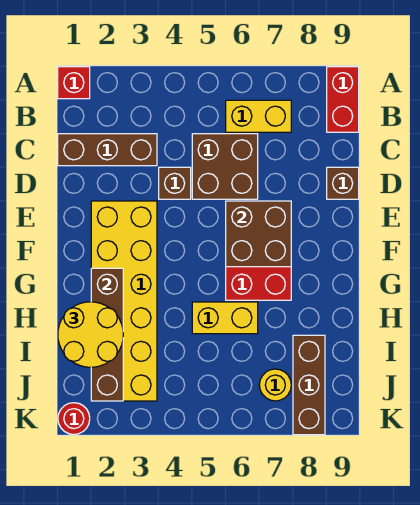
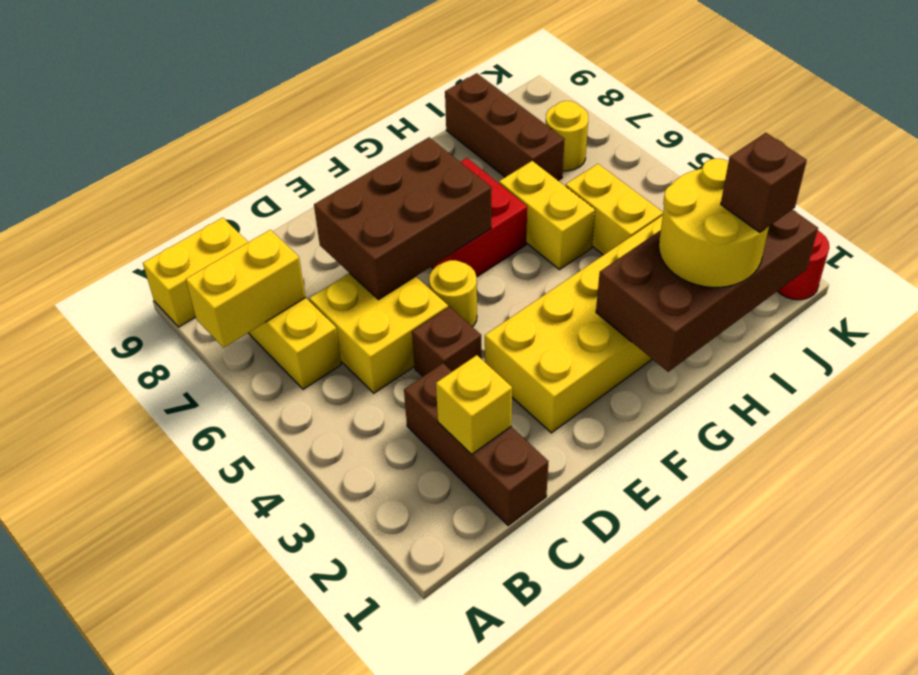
red 1x1 brick [58,67,90,99] -> none
none -> yellow 1x2 brick [186,230,306,348]
red 1x2 brick [327,67,359,132] -> yellow 1x2 brick [143,218,248,327]
none -> yellow 1x1 brick [436,355,512,454]
brown 2x2 brick [192,134,258,199] -> yellow 2x2 brick [309,273,448,393]
brown 1x1 brick [327,167,359,199] -> brown 1x1 brick moved to [721,133,807,232]
none -> yellow 1x1 round brick [429,260,477,327]
brown 2x2 brick [226,201,291,267] -> brown 2x3 brick [314,137,491,300]
brown 1x4 brick [91,268,123,401] -> brown 2x4 brick [596,210,818,372]
none -> yellow 1x2 brick [565,164,663,255]
brown 1x3 brick [293,335,325,435] -> brown 1x3 brick turned to [445,73,565,180]

